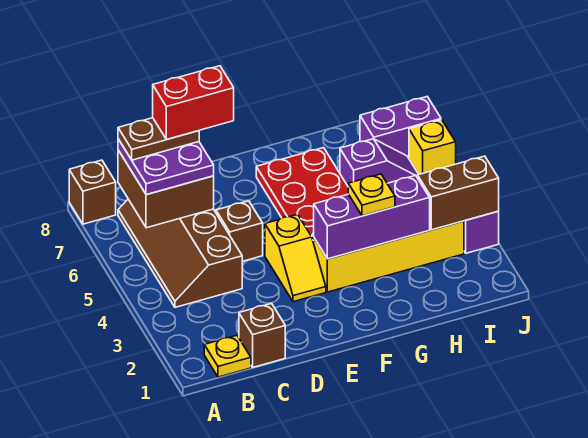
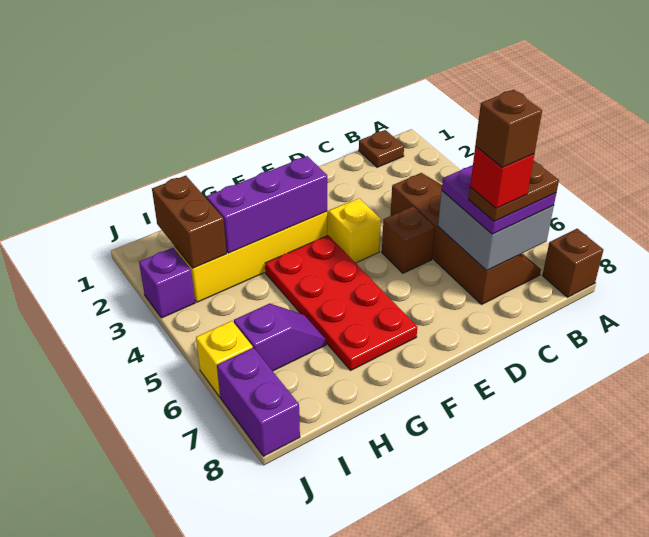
yellow 1x1 plate [204,335,251,377] -> brown 1x1 plate [359,130,404,167]
brown 2x2 brick [118,150,214,228] -> grey 2x2 brick [438,191,554,271]
brown 1x1 brick [239,303,285,367] -> brown 1x1 brick moved to [475,90,542,168]
red 1x2 brick [153,66,234,139] -> red 1x1 brick [470,146,534,208]
yellow 1x1 plate [348,174,395,216] -> none
purple 1x2 slope [340,139,419,186] -> purple 1x2 slope turned to [234,303,326,371]
brown 1x2 brick [417,156,499,230] -> brown 1x2 brick turned to [152,176,227,268]
purple 1x2 brick [360,97,441,158] -> purple 1x2 brick turned to [217,348,300,456]

